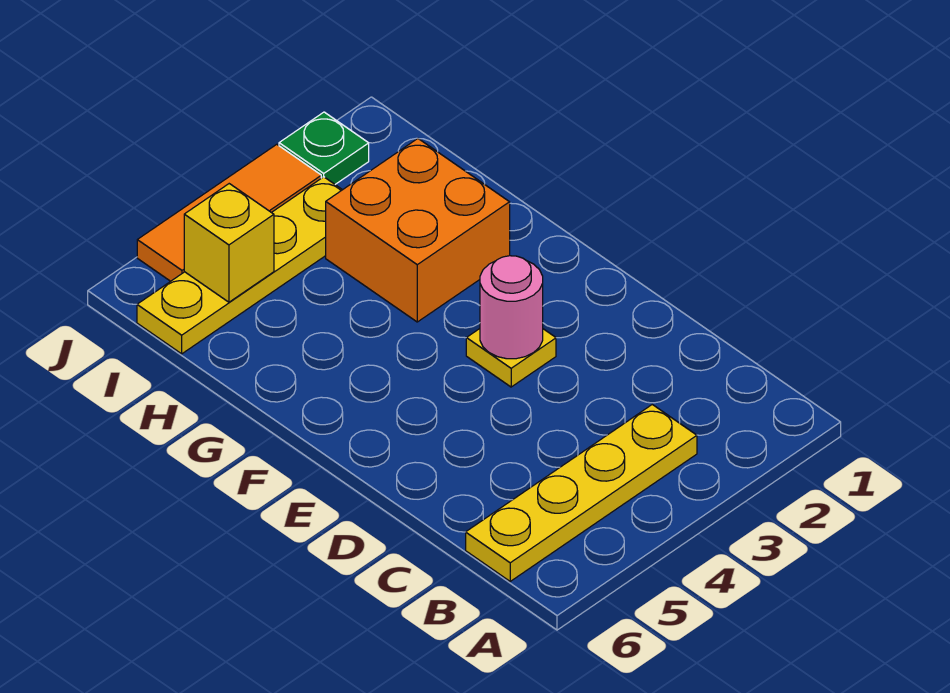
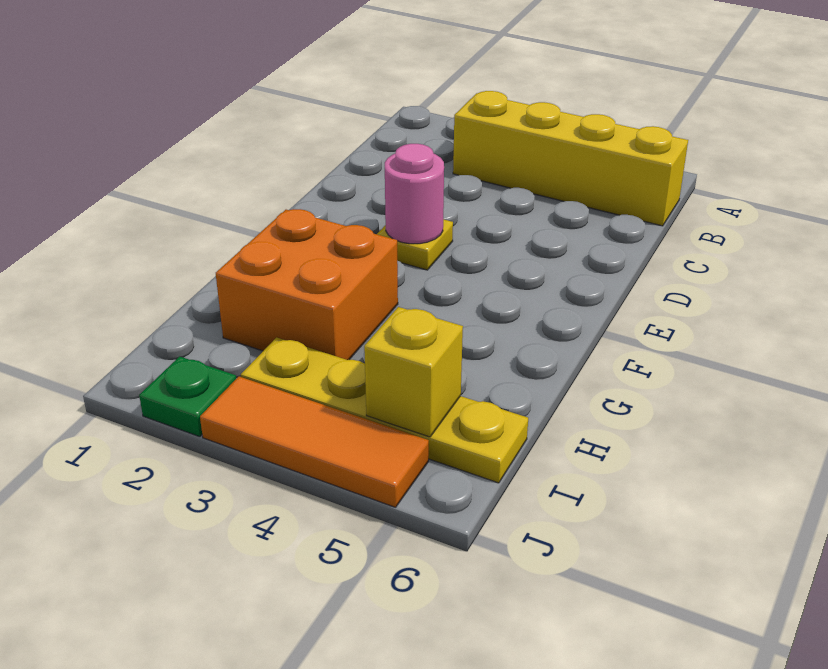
yellow 1x4 plate [466,405,697,581] -> yellow 1x4 brick [453,91,688,226]

